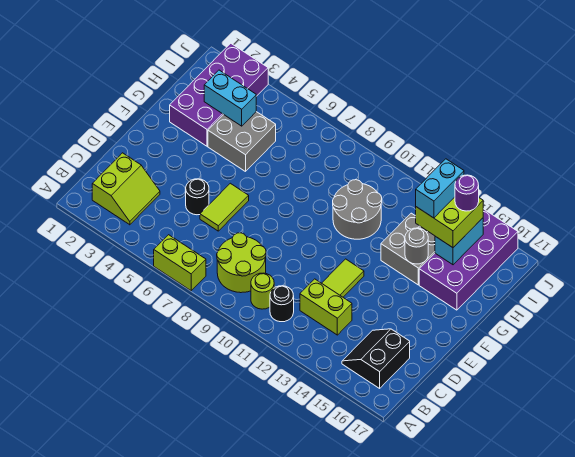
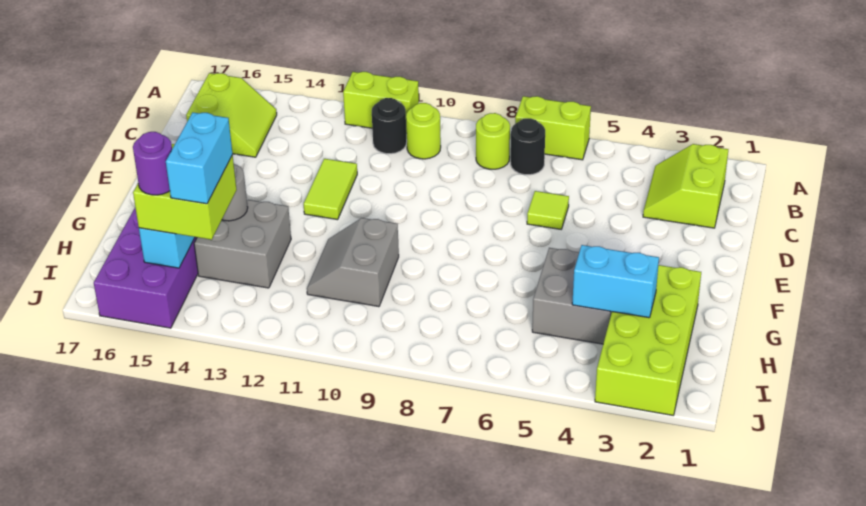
lime 2x2 round brick [217,233,266,293] -> lime 1x1 round brick [476,113,510,169]
black 2x2 slope [342,329,410,388] -> lime 2x2 slope [186,73,277,157]
lime 1x2 brick [300,279,352,335] -> lime 1x2 brick moved to [343,72,419,133]
black 1x1 round brick [186,179,209,215] -> black 1x1 round brick moved to [511,118,545,175]
lime 1x2 tile [200,183,249,231] -> lime 1x1 tile [527,191,569,229]
purple 2x4 brick [170,43,268,146] -> lime 2x4 brick [595,265,701,415]
grey 2x2 round brick [333,180,382,239] -> grey 2x2 slope [307,218,399,307]

